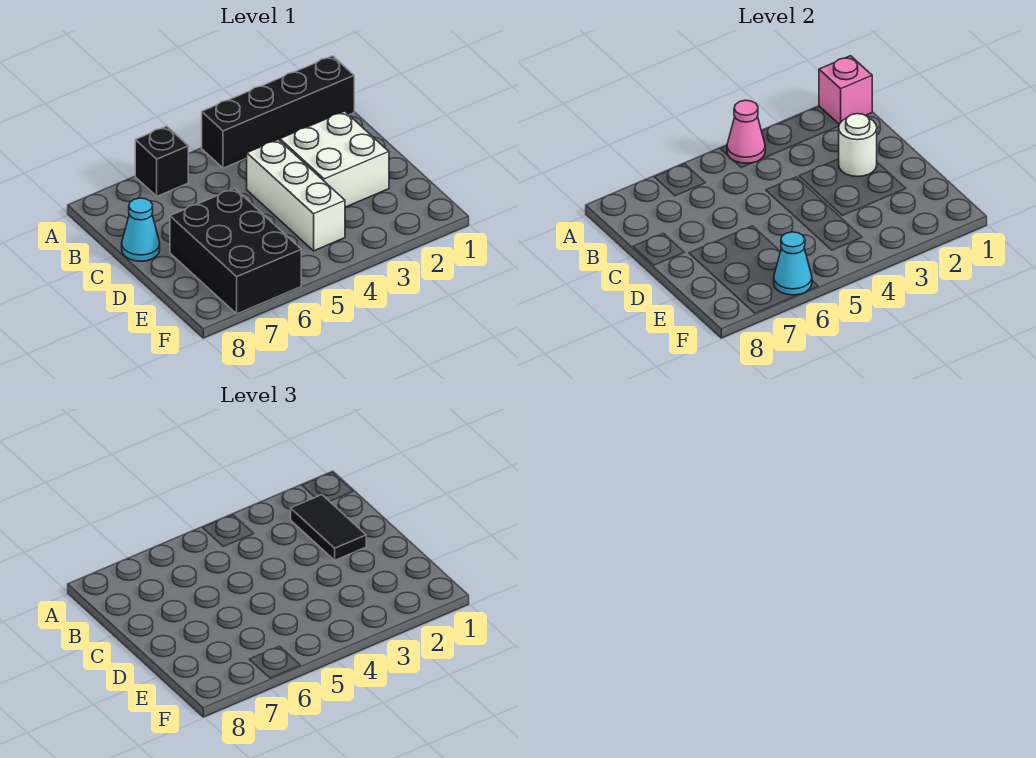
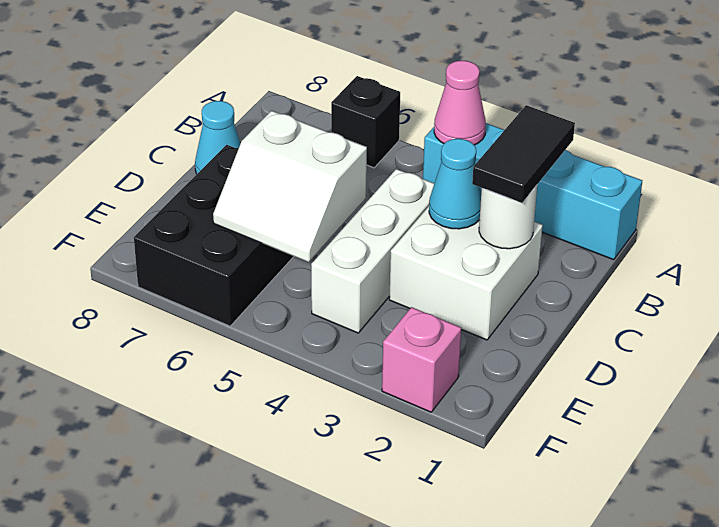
black 1x4 brick [202,56,354,168] -> cyan 1x4 brick [423,123,642,260]
pink 1x1 brick [819,56,872,124] -> pink 1x1 brick moved to [382,307,461,412]
none -> white 2x2 slope [213,111,367,262]
cyan 1x1 cone [774,232,812,295] -> cyan 1x1 cone moved to [429,139,481,229]

